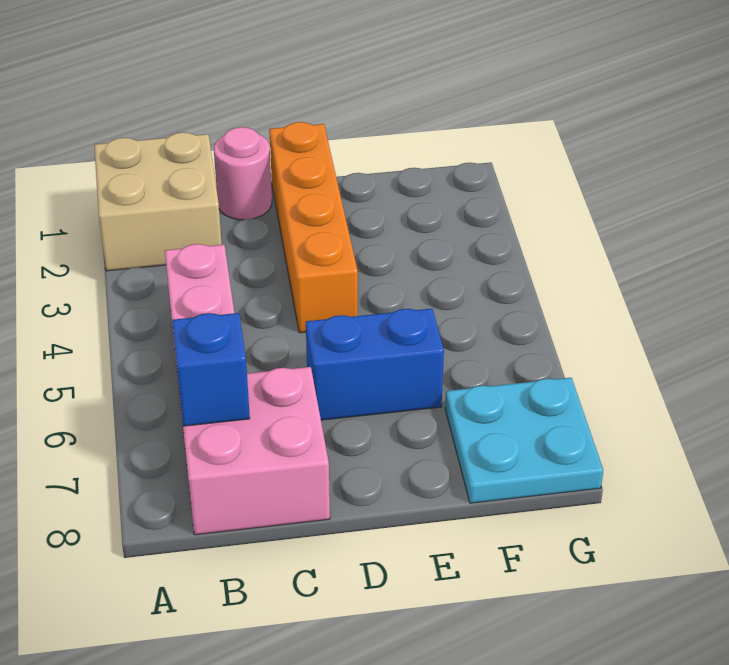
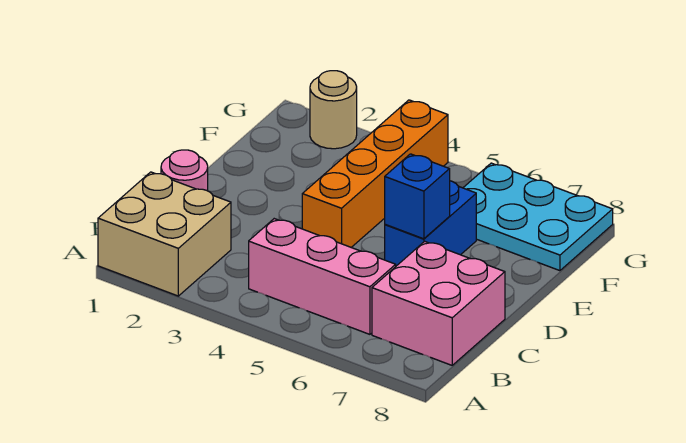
blue 1x1 brick [172,313,250,426] -> blue 1x1 brick moved to [385,154,450,239]
orange 1x4 brick [269,122,358,333] -> orange 1x4 brick turned to [302,100,448,247]
cyan 2x2 plate [445,378,603,503] -> cyan 2x3 plate [463,163,613,271]
none -> tan 1x1 round brick [310,71,357,149]

